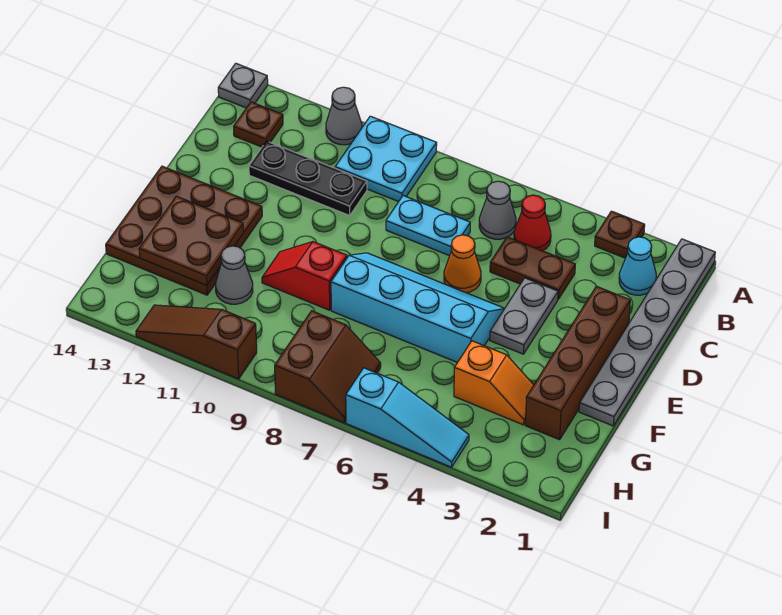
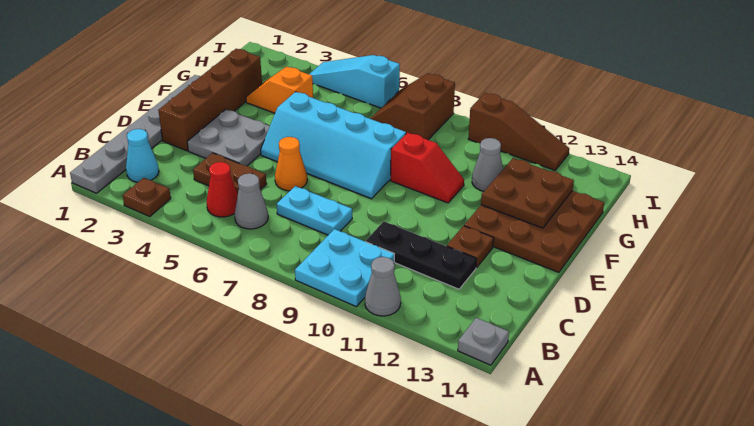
brown 1x1 plate [234,102,283,147] -> brown 1x1 plate moved to [447,226,494,268]
grey 1x2 plate [490,278,558,354] -> grey 2x2 plate [187,109,270,166]

